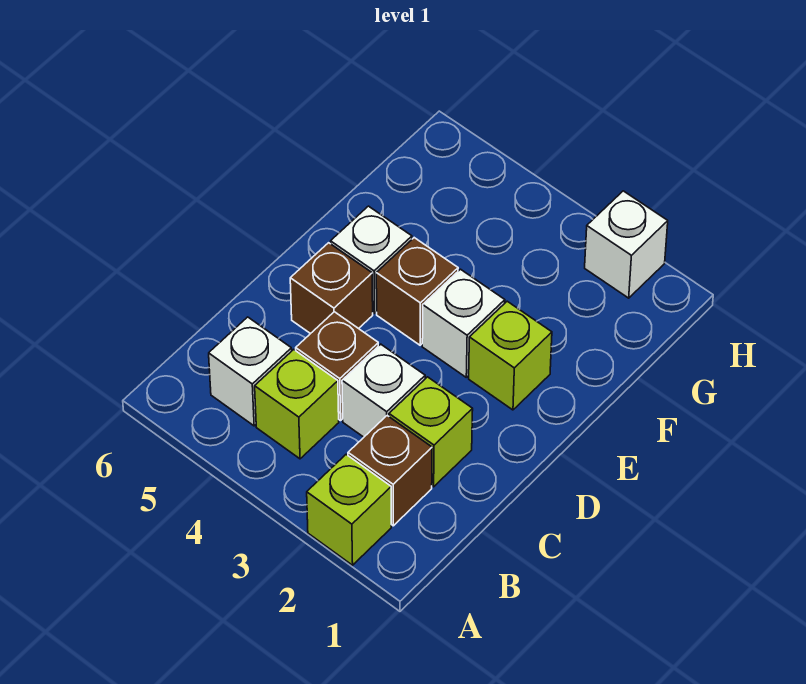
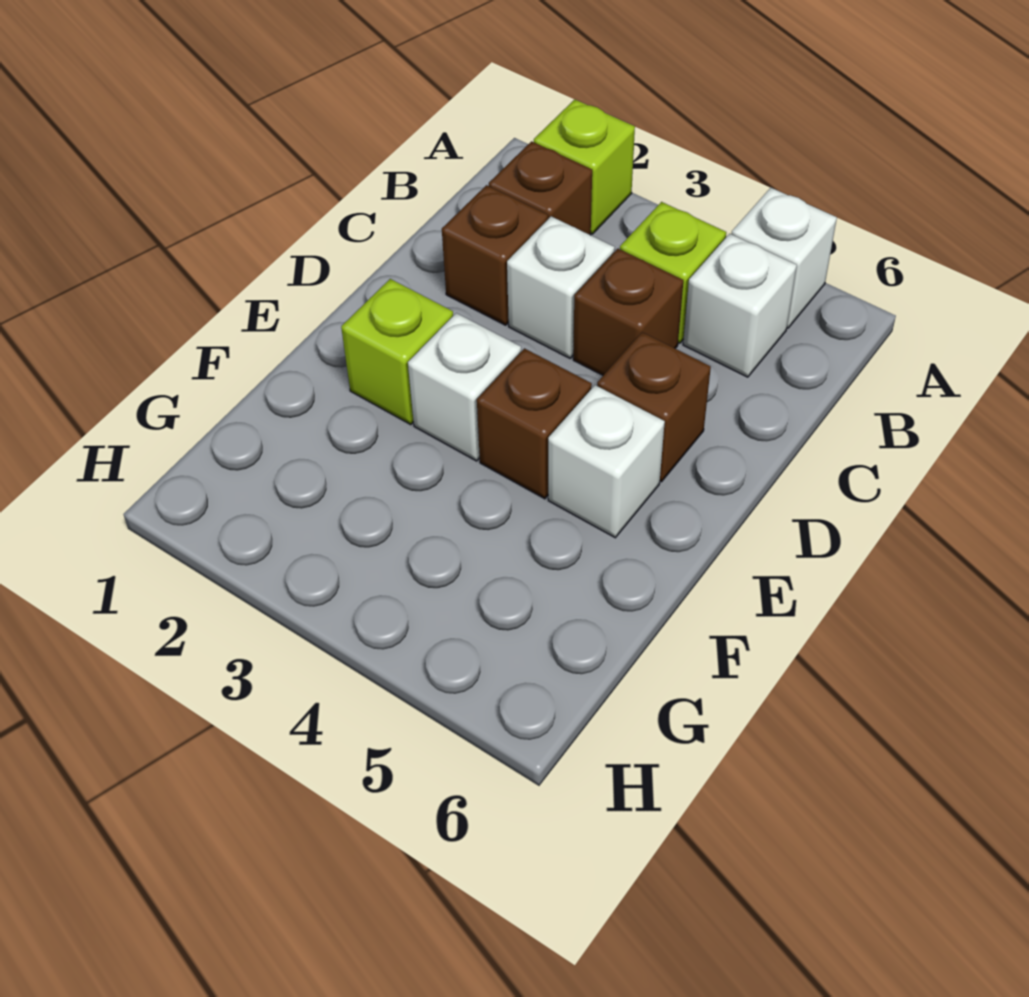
lime 1x1 brick [389,377,473,487] -> brown 1x1 brick [442,185,548,325]
white 1x1 brick [585,191,668,298] -> white 1x1 brick moved to [731,188,837,328]

